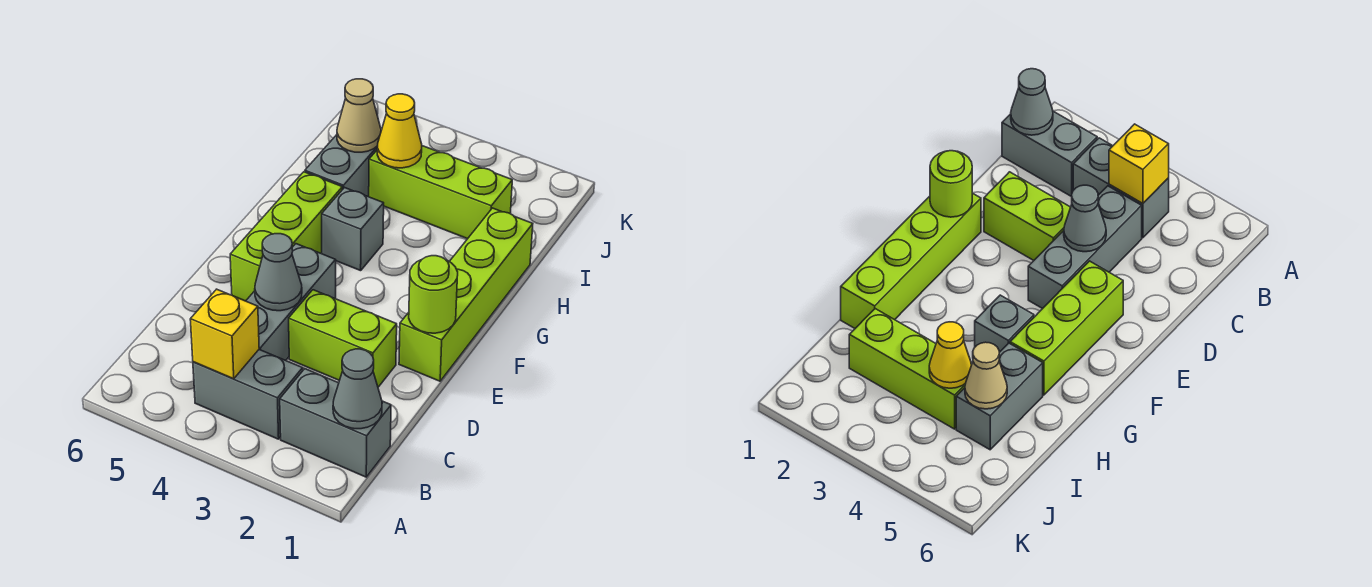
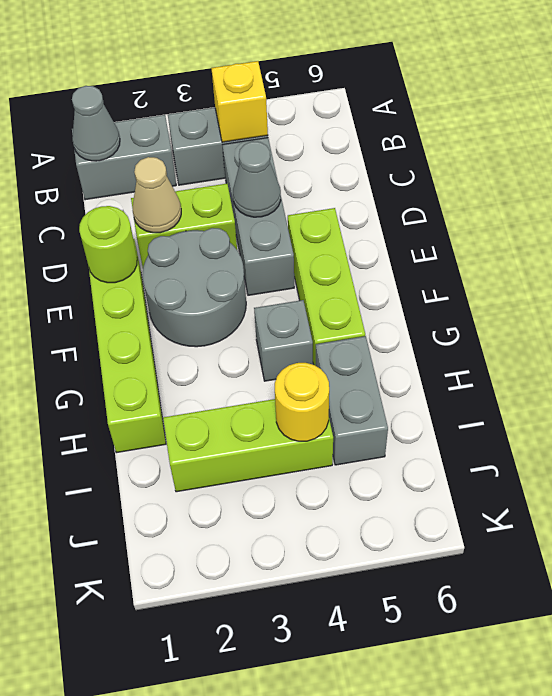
none -> grey 2x2 round brick [143,228,246,347]
yellow 1x1 cone [377,94,422,168] -> yellow 1x1 round brick [275,363,329,441]
tan 1x1 cone [337,79,381,152] -> tan 1x1 cone moved to [133,157,181,233]

